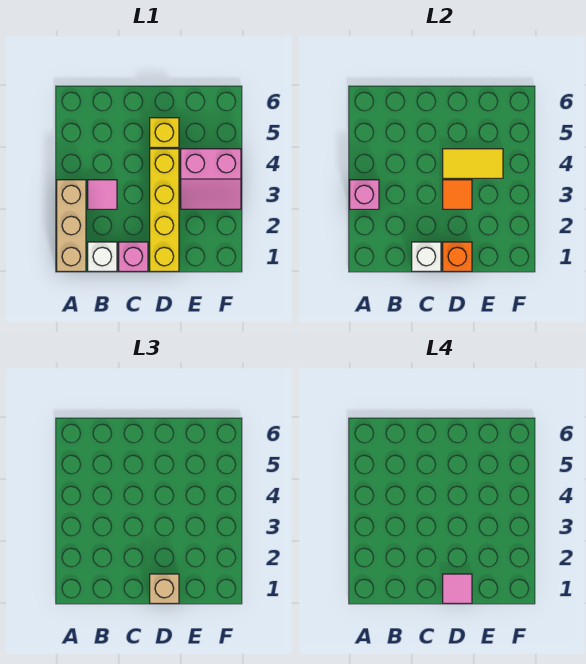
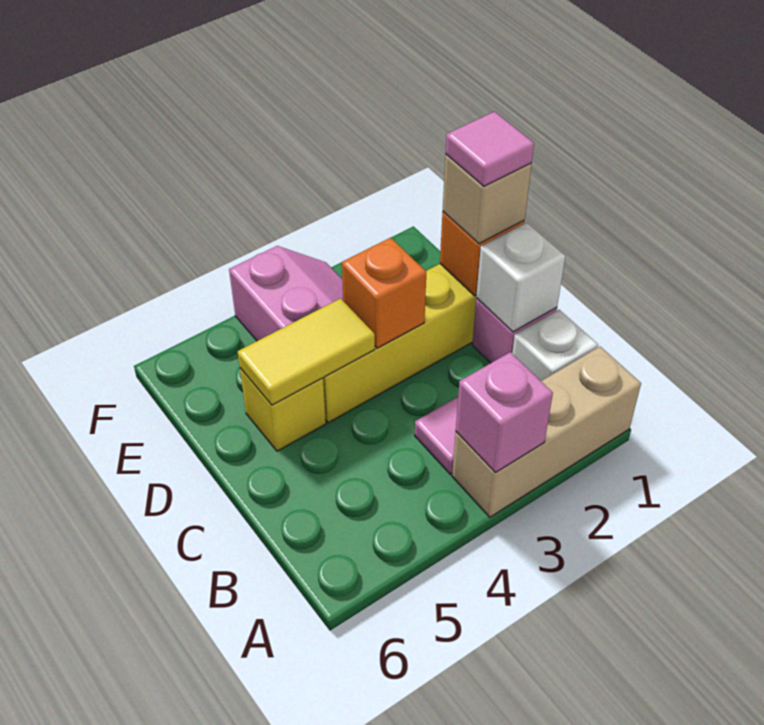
orange 1x1 tile [443,180,472,209] -> orange 1x1 brick [342,238,426,348]
yellow 1x2 tile [443,149,503,178] -> yellow 1x2 tile turned to [238,298,375,405]

